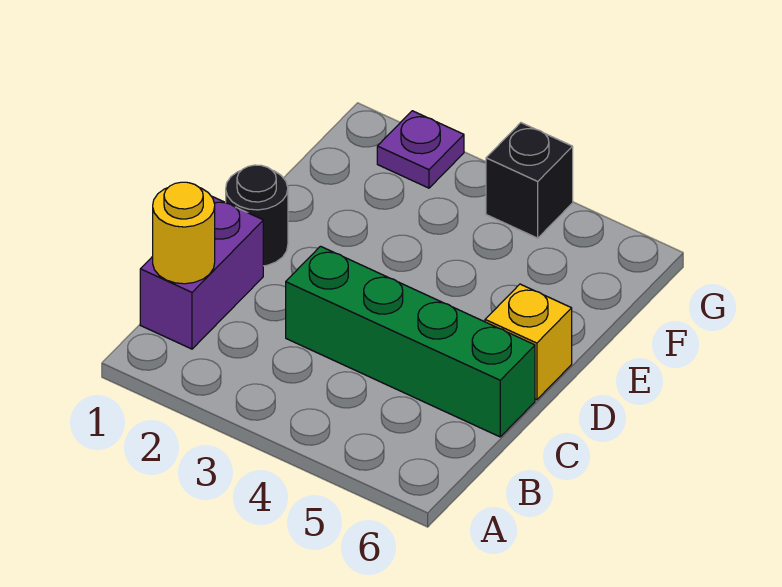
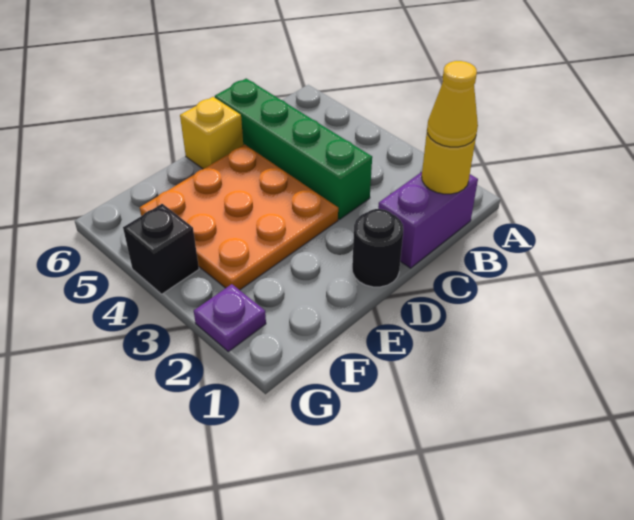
none -> yellow 1x1 cone [427,61,478,147]
none -> orange 3x3 plate [140,144,338,290]

